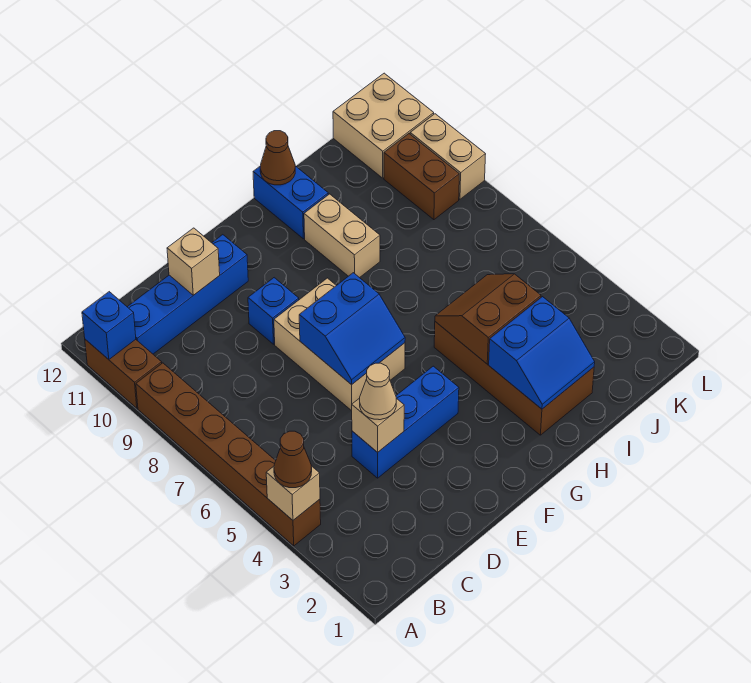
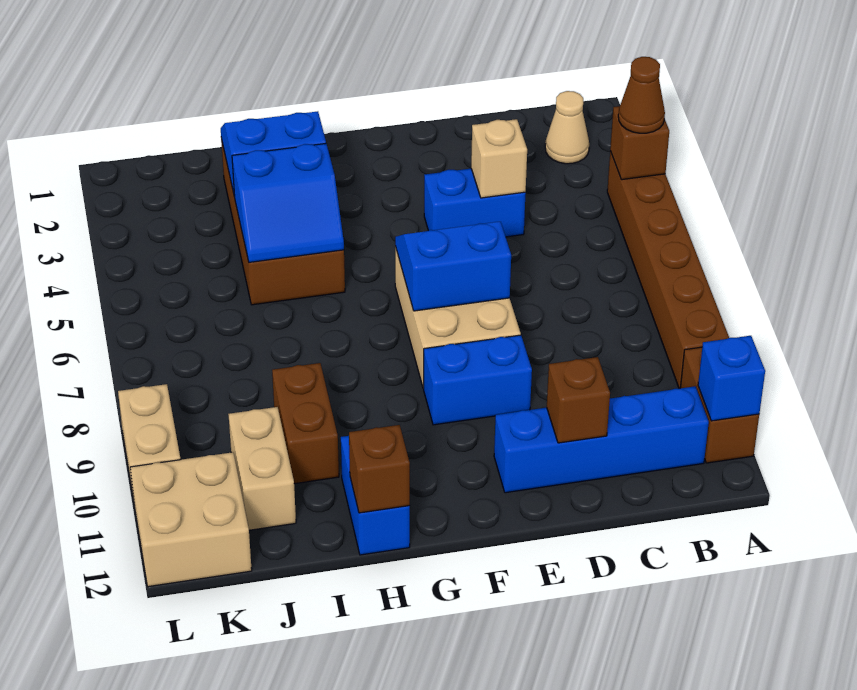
tan 1x1 brick [266,466,320,520] -> brown 1x1 brick [610,106,669,180]
blue 1x3 brick [352,366,459,478] -> blue 1x2 brick [424,169,526,237]
tan 1x1 cone [360,363,396,420] -> tan 1x1 cone moved to [545,91,589,164]
tan 1x1 brick [167,228,220,295] -> brown 1x1 brick [547,357,610,443]
blue 1x1 brick [248,278,299,344] -> blue 1x2 brick [424,335,532,425]
brown 2x2 slope [435,274,541,364] -> blue 2x2 slope [232,144,344,262]
tan 1x2 brick [304,194,380,278] -> tan 1x2 brick moved to [228,407,296,530]
brown 1x1 cone [260,131,295,185] -> brown 1x1 brick [349,425,410,513]
brown 1x2 brick [384,134,459,220] -> brown 1x2 brick moved to [272,363,339,484]

